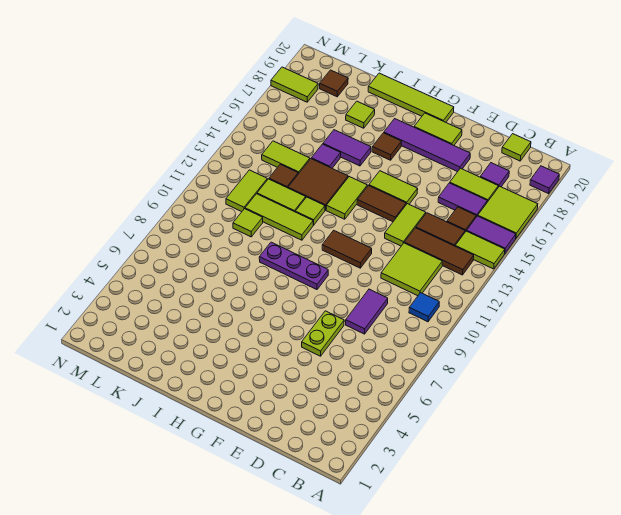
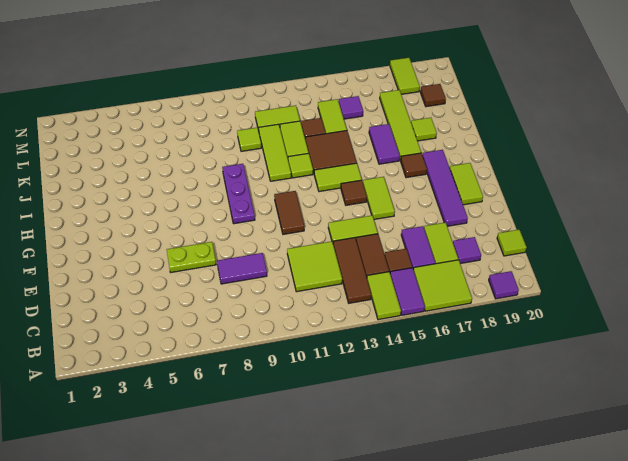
blue 1x1 tile [409,293,439,322] -> none
brown 1x2 tile [357,186,406,222] -> brown 1x1 tile [341,180,367,205]
lime 1x4 tile [368,73,454,122] -> lime 1x4 tile moved to [380,90,421,161]
purple 1x1 tile [311,144,341,168] -> purple 1x1 tile moved to [339,96,363,119]

